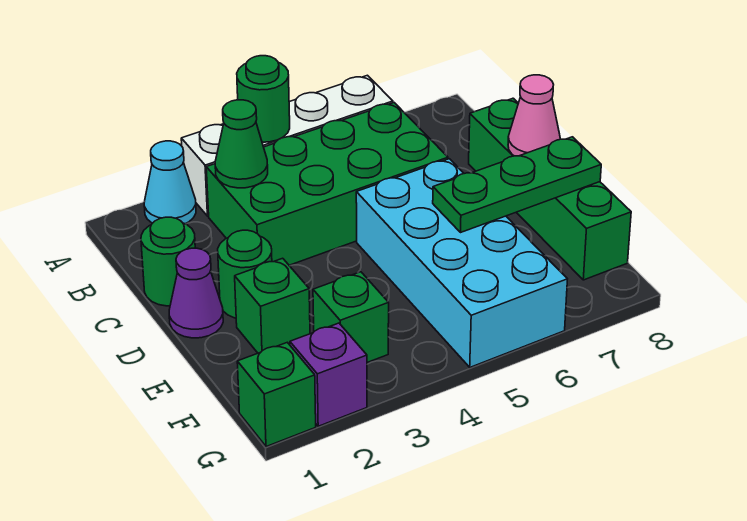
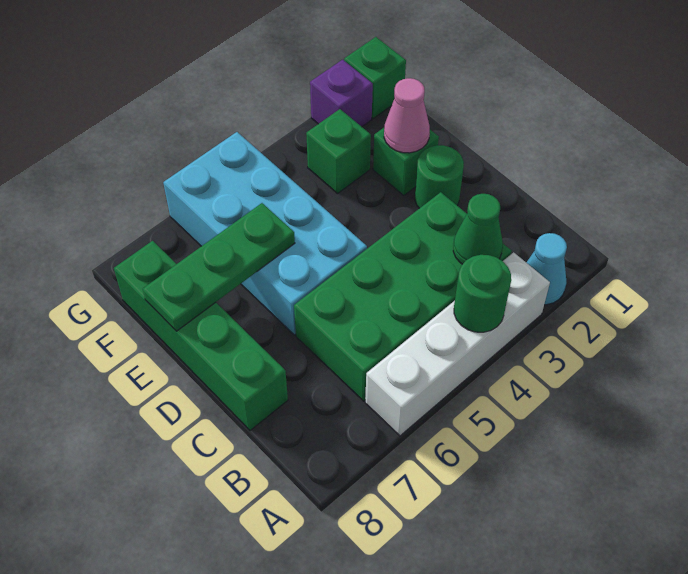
green 1x1 round brick [141,217,195,306] -> none
purple 1x1 cone [169,248,223,338] -> none
pink 1x1 cone [508,75,560,156] -> pink 1x1 cone moved to [384,78,430,153]

